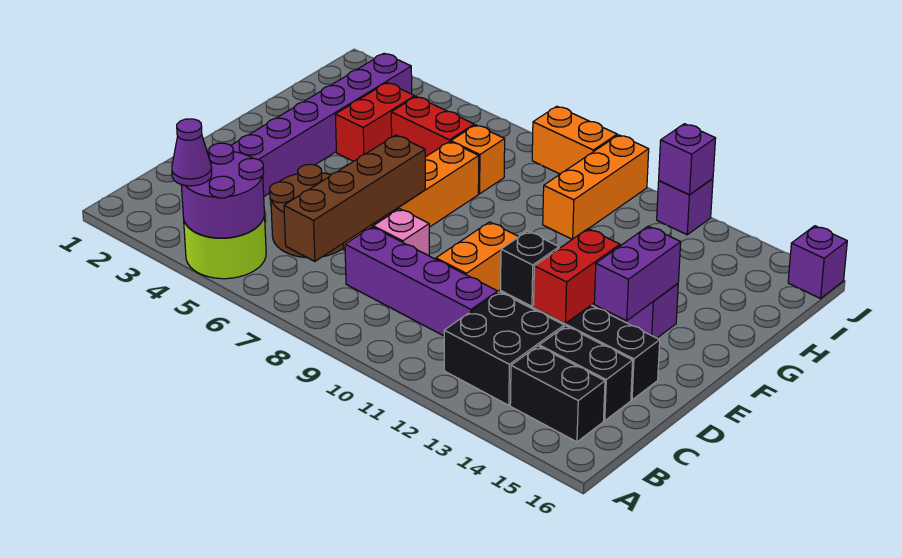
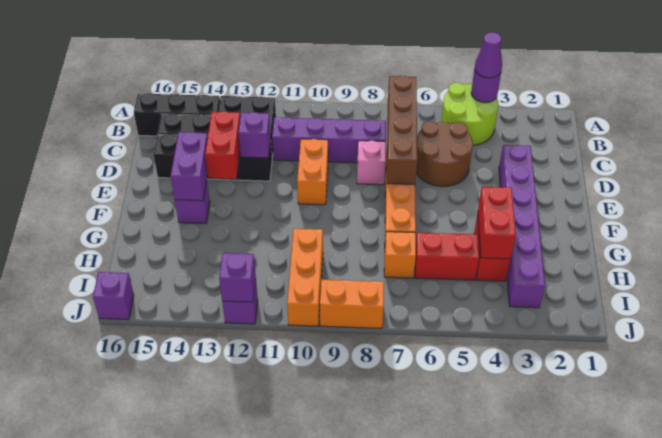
purple 2x2 round brick [181,143,264,238] -> purple 1x1 round brick [471,69,501,102]
black 1x2 brick [510,346,605,442] -> black 1x3 brick [134,93,220,136]
black 1x1 brick [501,231,559,306] -> purple 1x1 brick [238,112,271,158]
none -> red 1x2 brick [478,187,516,259]

